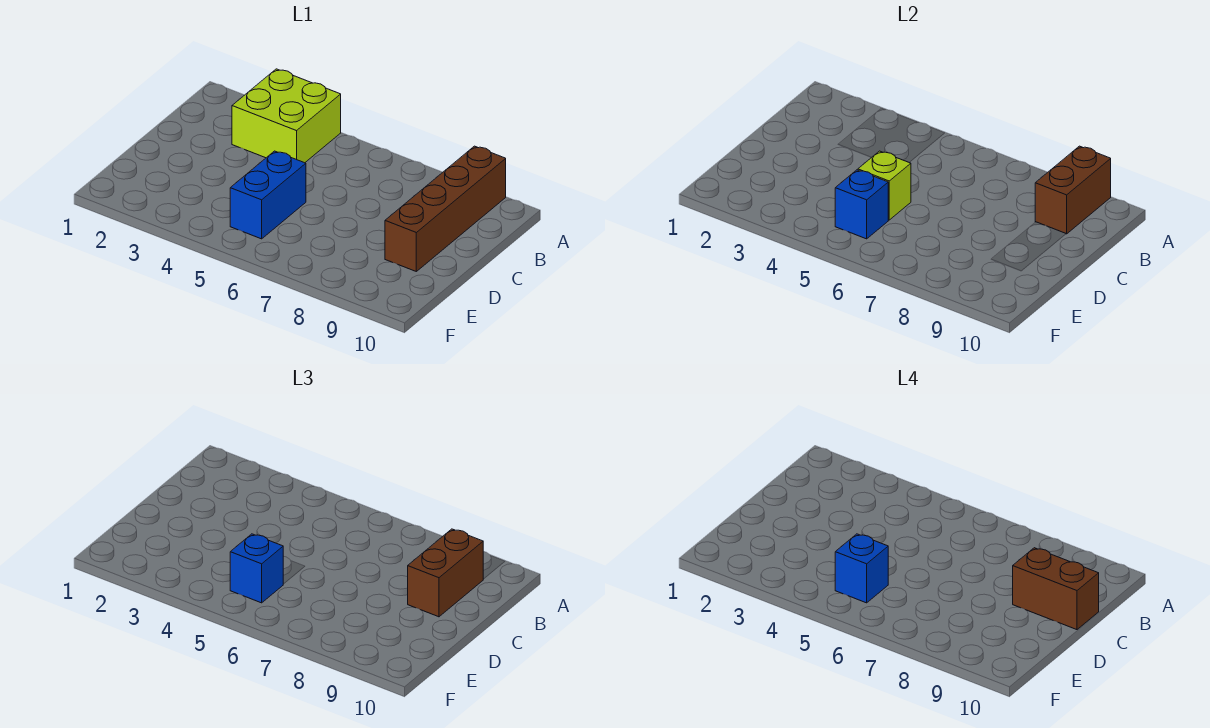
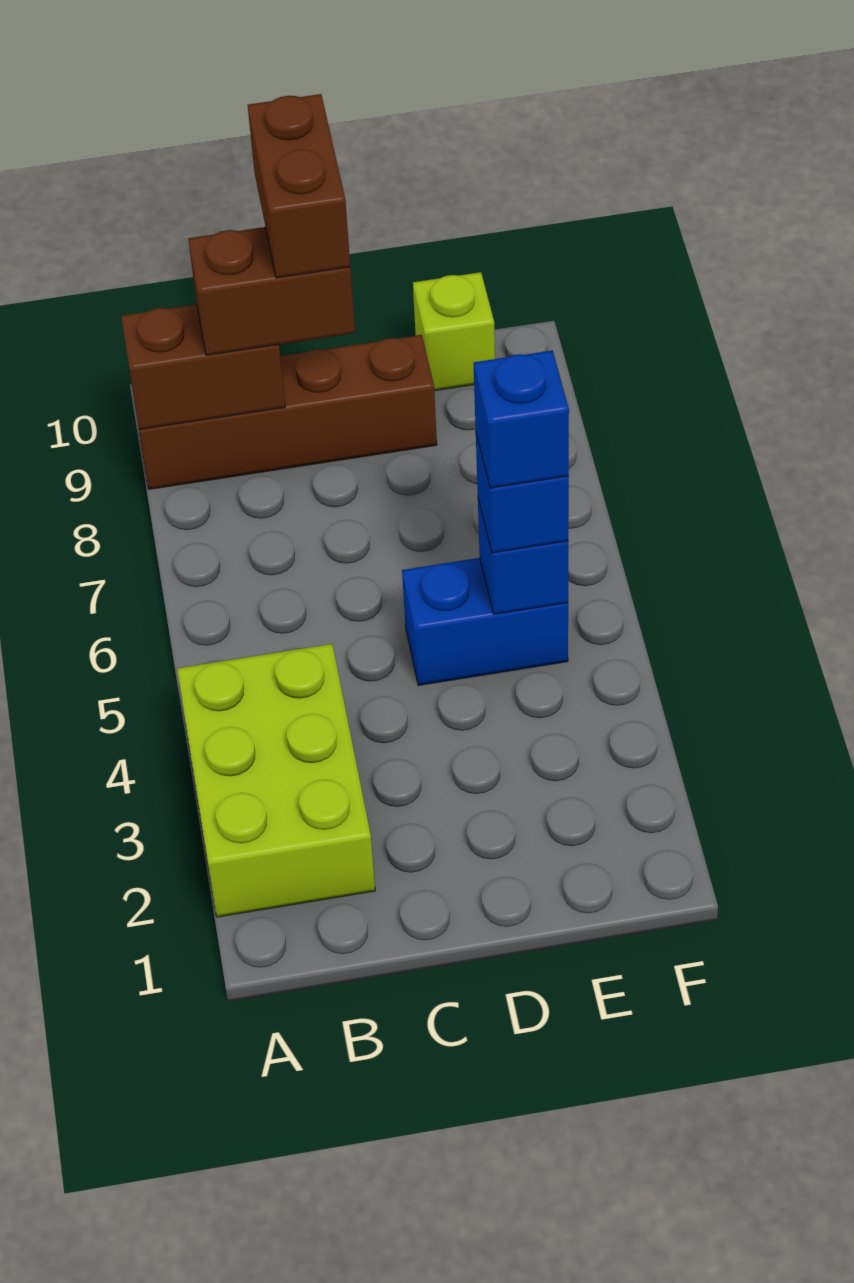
lime 2x2 brick [232,69,341,163] -> lime 2x3 brick [177,644,375,917]
lime 1x1 brick [858,151,911,220] -> lime 1x1 brick moved to [413,272,495,391]

